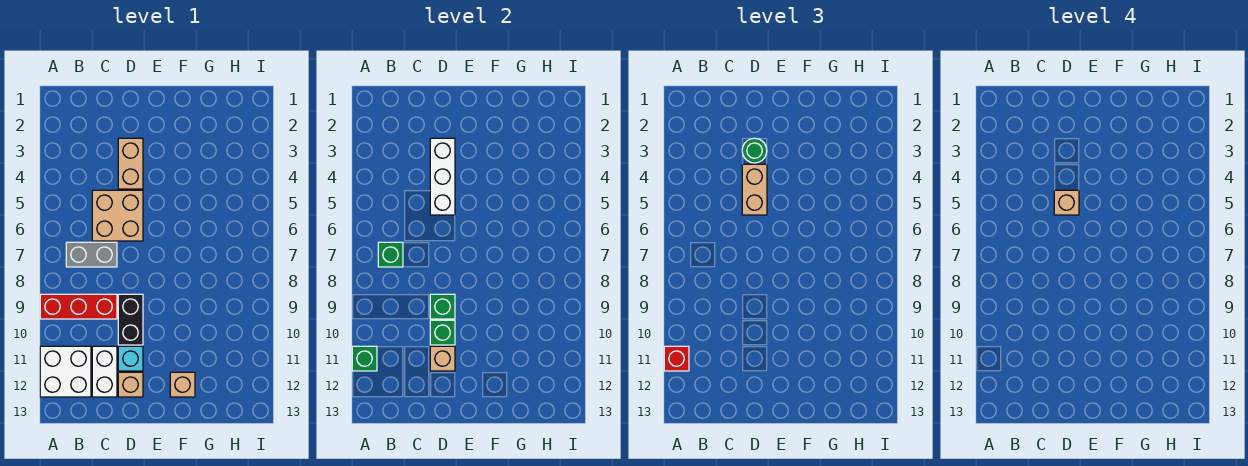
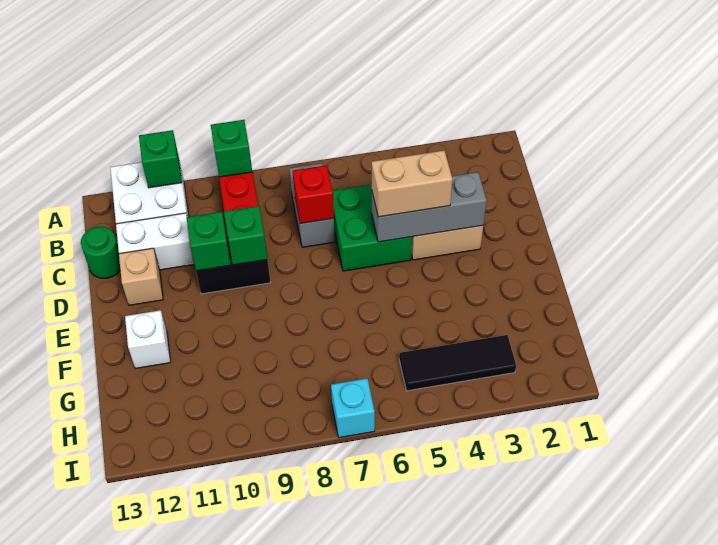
red 1x1 brick [664,346,689,371] -> red 1x1 brick moved to [293,165,334,224]
green 1x1 brick [378,242,403,267] -> green 1x1 brick moved to [211,120,252,177]
tan 2x2 brick [92,190,143,241] -> green 2x2 brick [332,184,412,271]
white 1x3 brick [430,138,455,215] -> grey 1x3 brick [372,172,487,242]
green 1x1 round brick [742,138,767,163] -> green 1x1 round brick moved to [81,227,120,278]
tan 1x1 brick [1054,190,1079,215] -> none
cyan 1x1 brick [118,346,143,371] -> cyan 1x1 brick moved to [331,378,375,438]
tan 1x1 brick [430,346,455,371] -> none
tan 1x1 brick [170,372,195,397] -> white 1x1 brick [125,310,170,368]
none -> black 1x3 tile [399,335,516,391]

